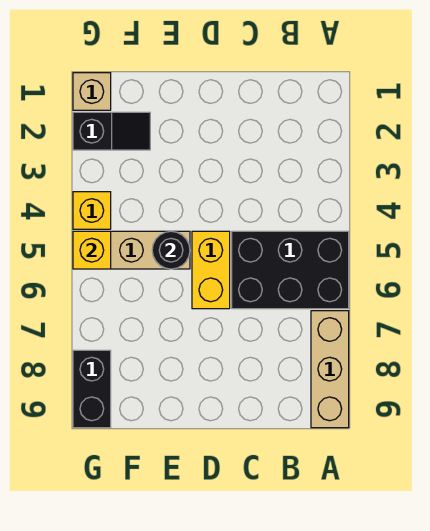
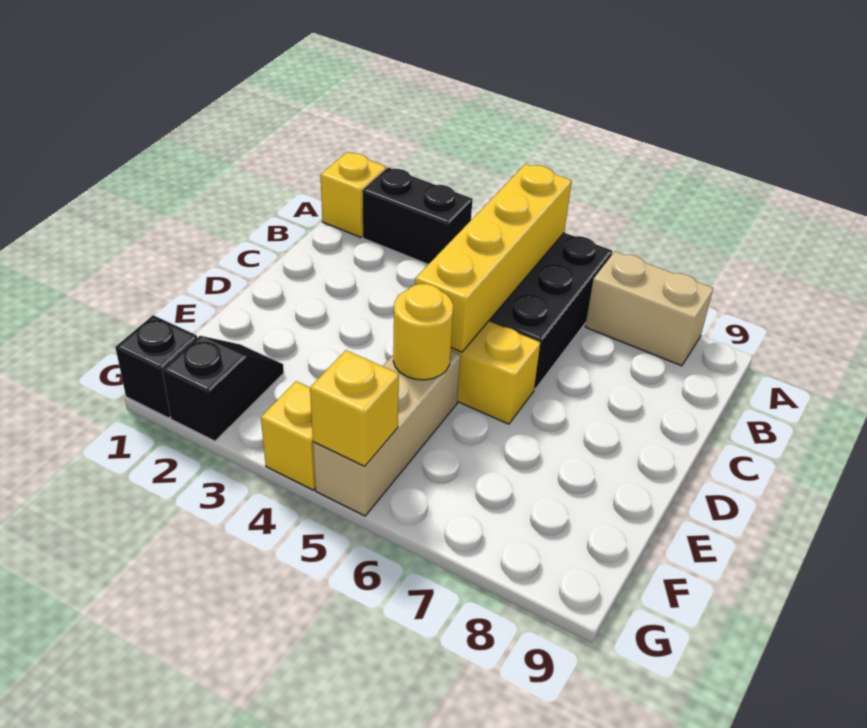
none -> yellow 1x1 brick [320,152,386,237]
none -> yellow 1x4 brick [415,164,572,352]
tan 1x3 brick [311,311,349,428] -> tan 1x2 brick [585,252,713,366]
black 1x1 round brick [152,231,190,269] -> yellow 1x1 round brick [393,284,453,380]
tan 1x1 brick [73,73,111,110] -> black 1x1 brick [115,315,197,418]
black 1x2 brick [73,350,111,428] -> black 1x2 brick moved to [362,167,472,264]

